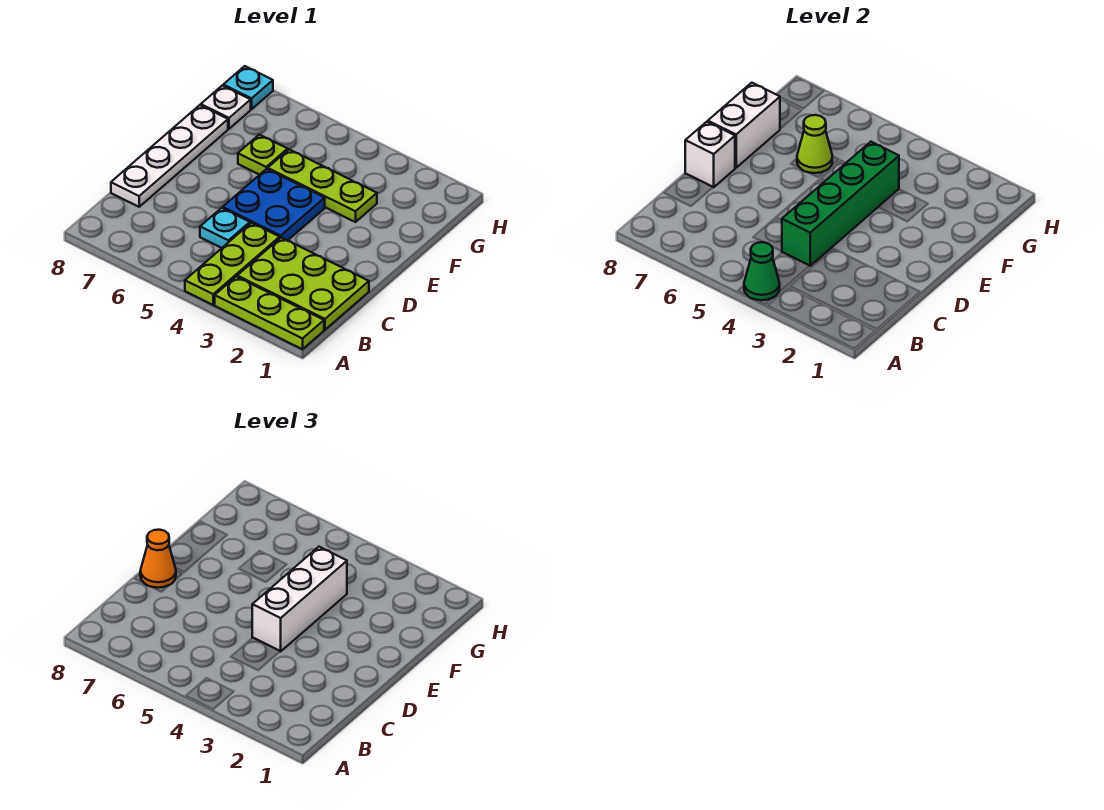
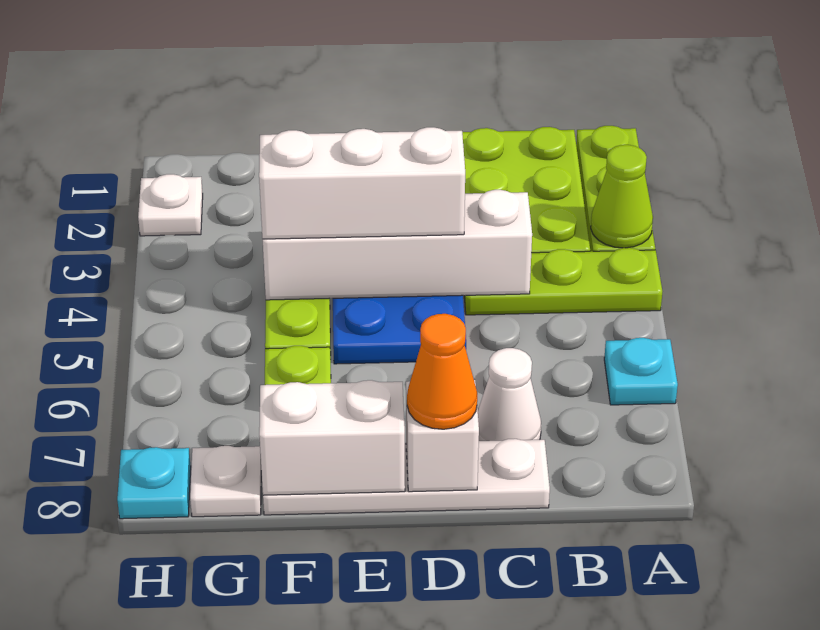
green 1x1 cone [744,242,780,300] -> none
green 1x4 brick [782,142,899,266] -> white 1x4 brick [263,190,532,300]
cyan 1x1 plate [200,208,250,248] -> cyan 1x1 plate moved to [604,338,678,405]
none -> white 1x1 cone [478,348,541,441]
lime 1x1 cone [797,115,832,173] -> lime 1x1 cone moved to [591,145,653,248]
none -> white 1x1 plate [138,174,203,236]

